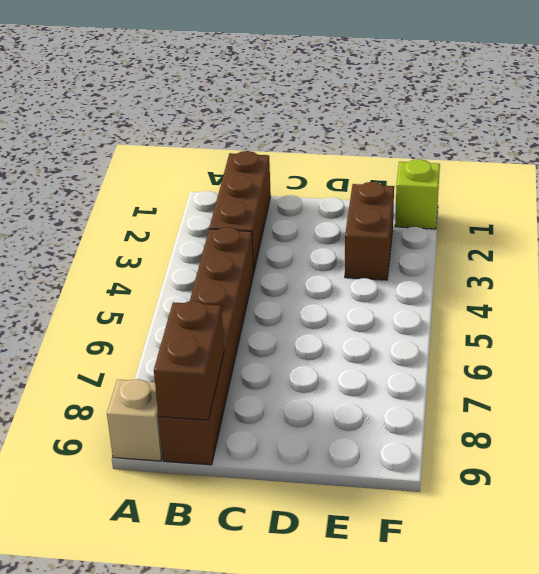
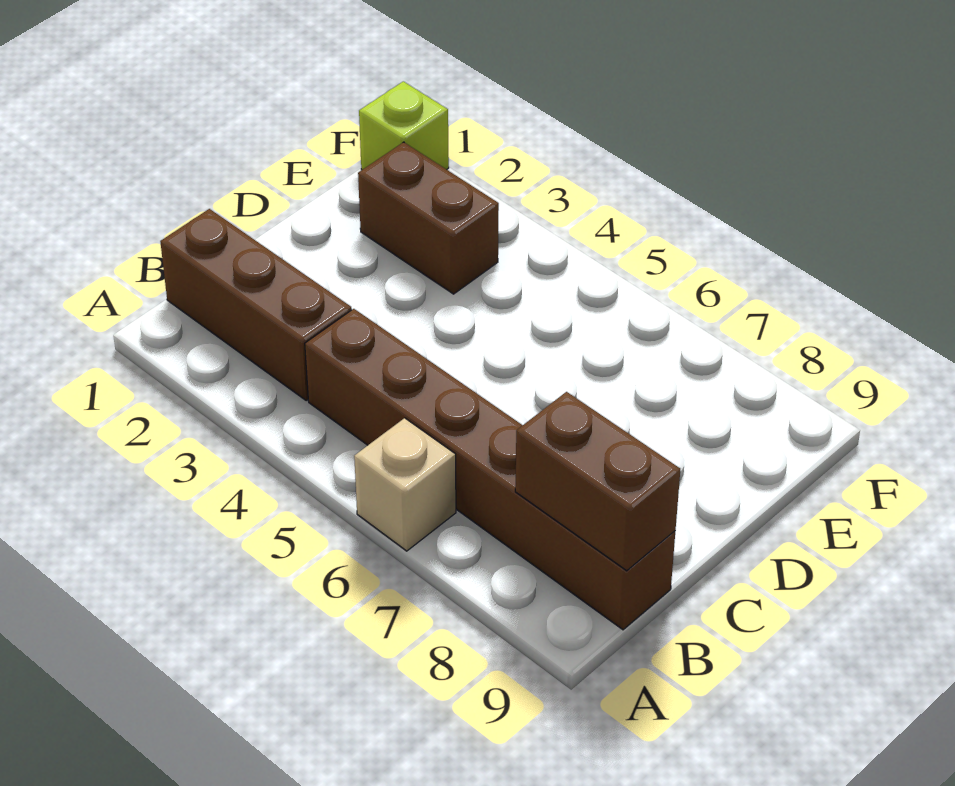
tan 1x1 brick [107,379,163,461] -> tan 1x1 brick moved to [354,418,456,551]

